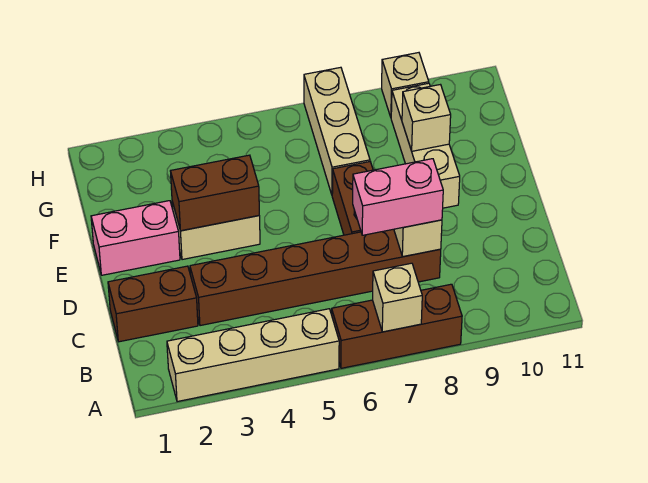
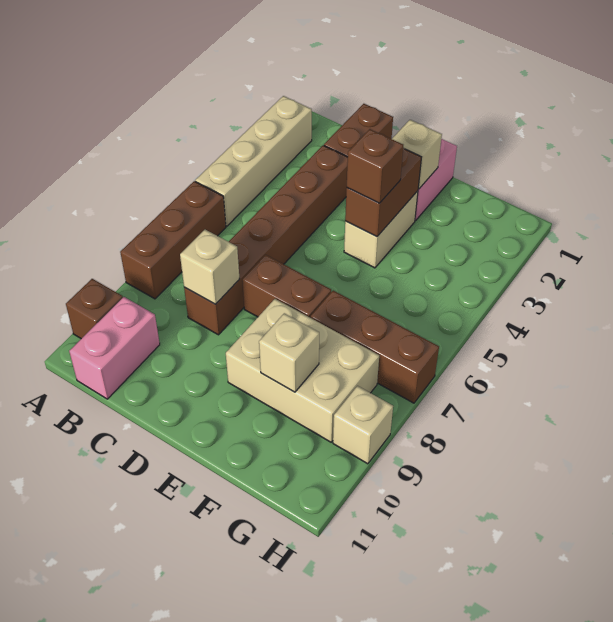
tan 1x1 brick [373,263,422,332] -> tan 1x1 brick moved to [392,120,442,189]
none -> brown 1x1 brick [66,279,123,339]
pink 1x2 brick [353,159,443,235] -> pink 1x2 brick moved to [69,297,160,399]
none -> brown 1x1 brick [347,129,403,203]
tan 1x3 brick [391,83,460,208] -> tan 2x3 brick [226,299,379,442]
tan 1x3 brick [304,67,370,194] -> brown 1x3 brick [311,291,439,403]

